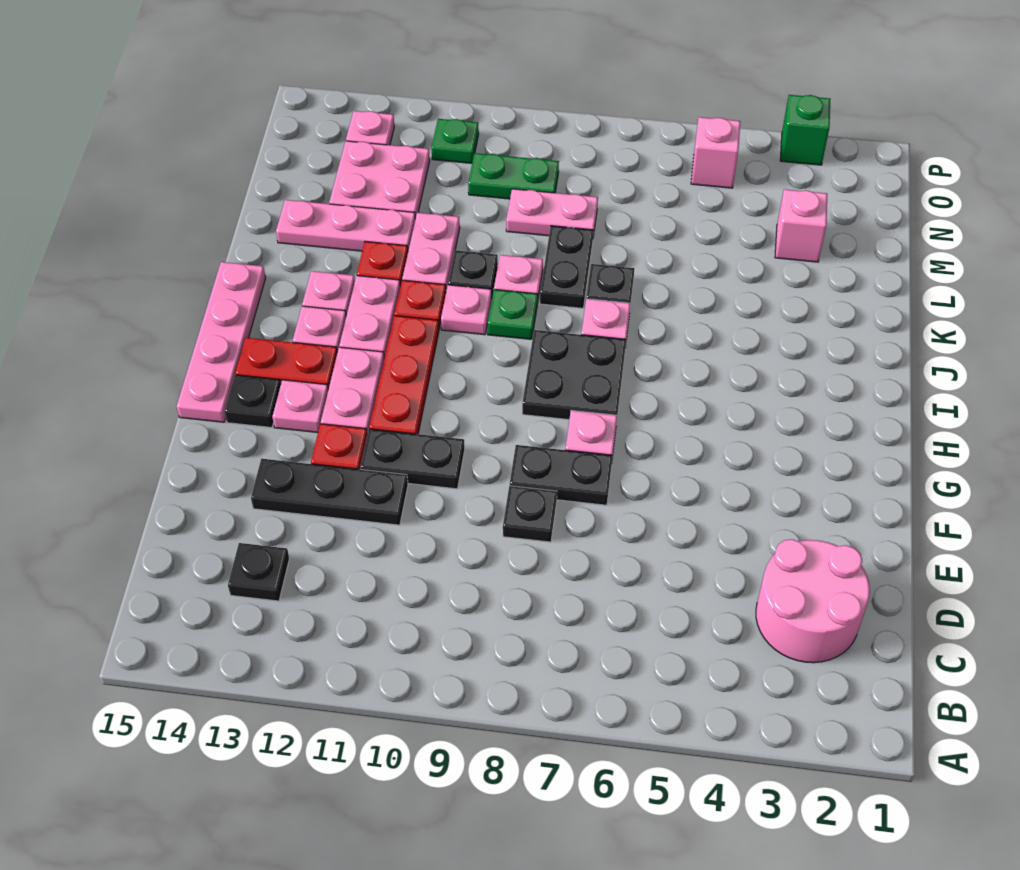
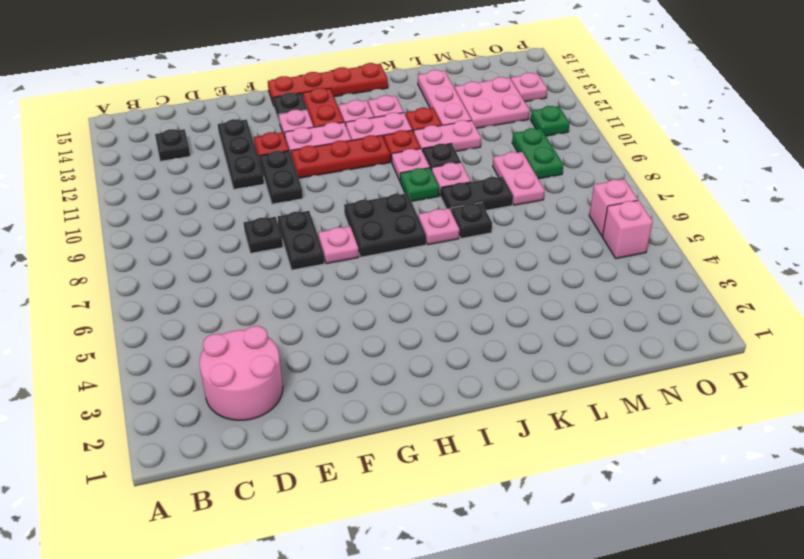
pink 1x4 plate [177,262,266,422] -> red 1x4 plate [268,63,388,105]
pink 1x1 brick [775,189,827,262] -> pink 1x1 brick moved to [589,179,638,236]
green 1x1 brick [780,95,830,165] -> none

